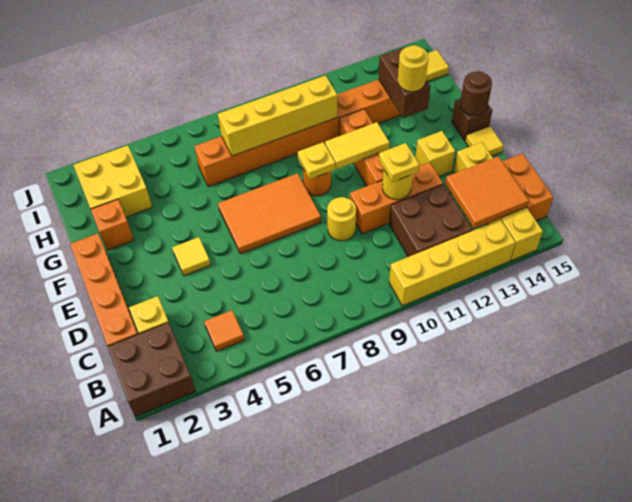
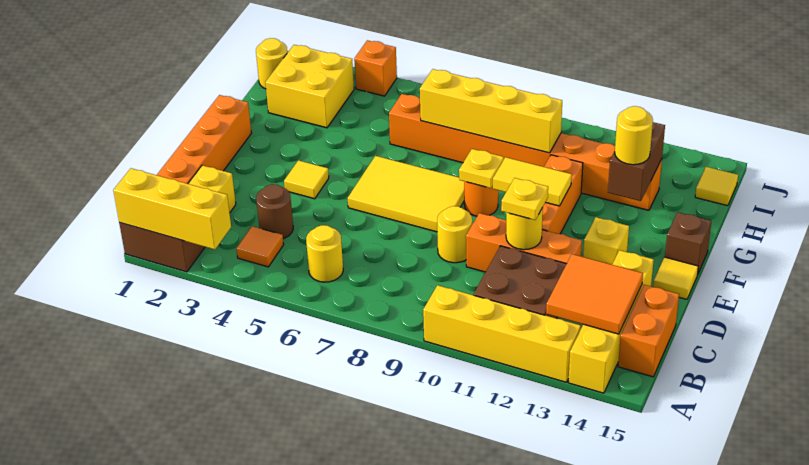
none -> yellow 1x3 brick [113,168,231,250]
none -> yellow 1x1 round brick [306,225,343,282]
orange 2x3 tile [218,173,321,254] -> yellow 2x3 tile [348,156,464,232]
brown 1x1 round brick [460,71,492,116] -> brown 1x1 round brick moved to [256,184,293,239]
orange 1x1 brick [91,199,134,250] -> orange 1x1 brick moved to [354,40,397,96]
none -> yellow 1x1 round brick [256,38,287,89]

